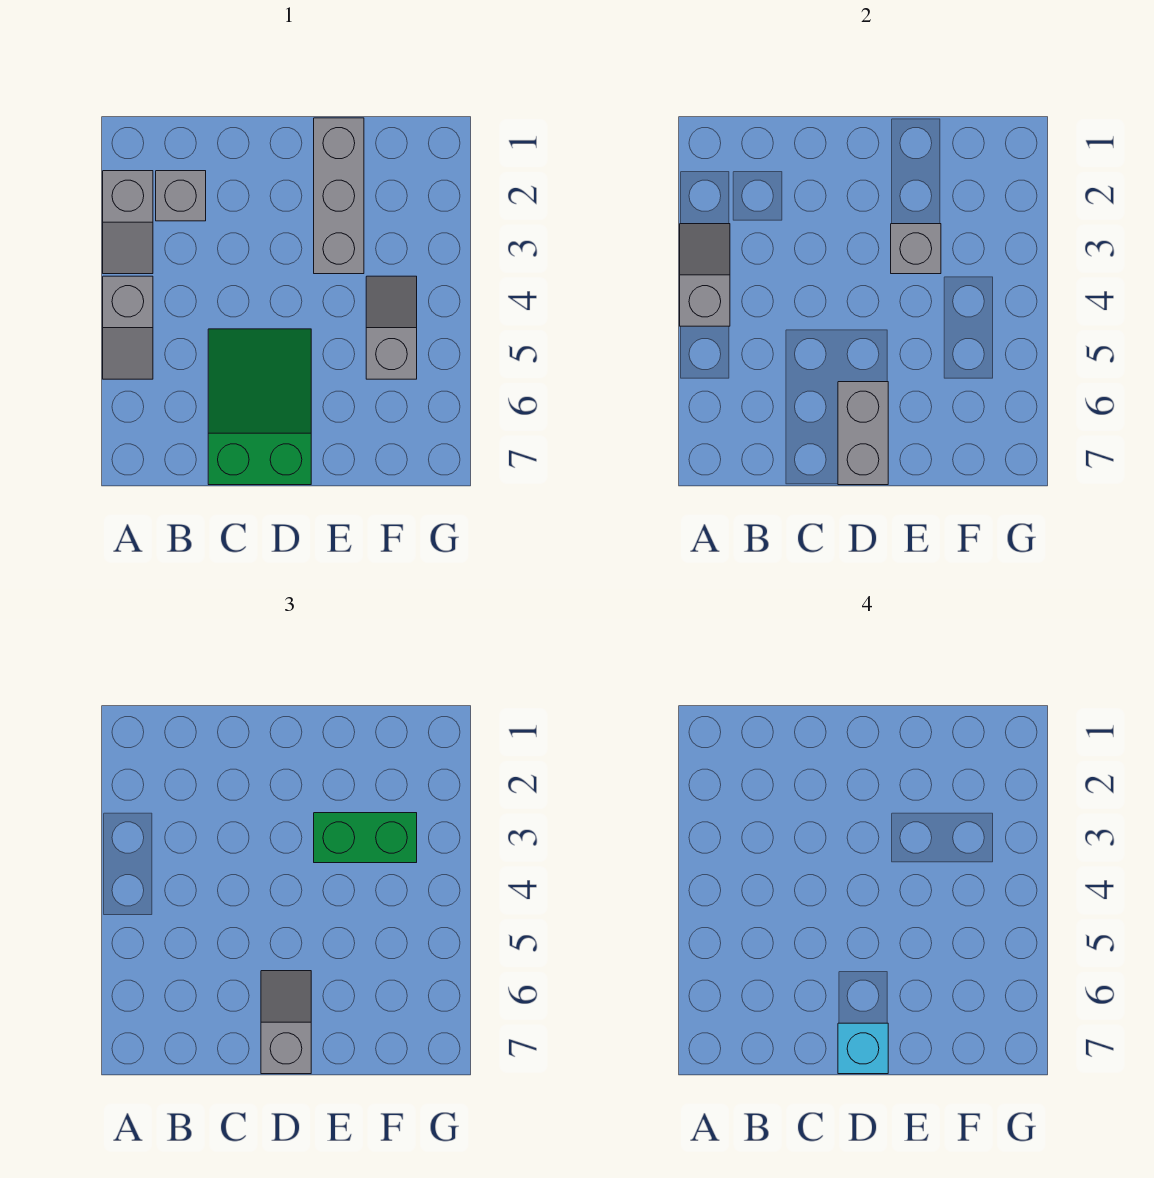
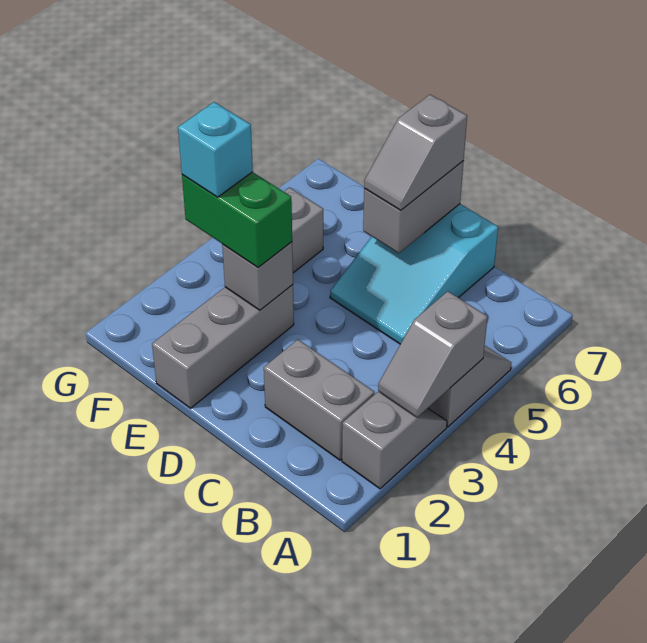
grey 1x1 brick [156,171,206,221] -> grey 1x2 brick [264,340,374,460]
green 2x3 slope [208,329,311,485] -> cyan 2x3 slope [330,204,498,344]
cyan 1x1 brick [838,1023,888,1074] -> cyan 1x1 brick moved to [178,102,253,197]

